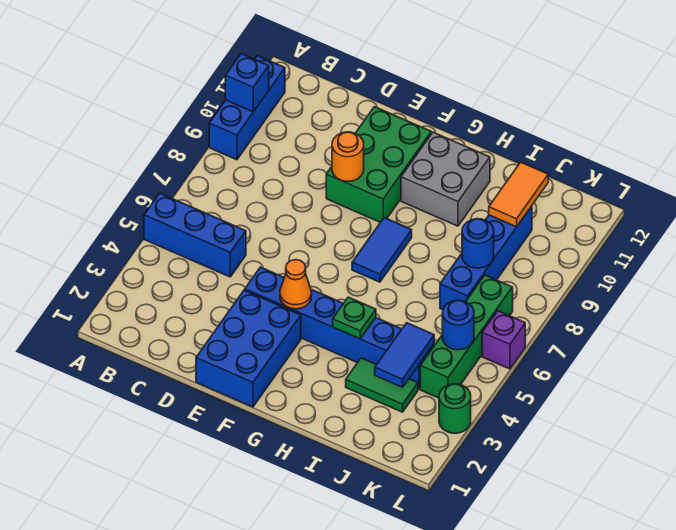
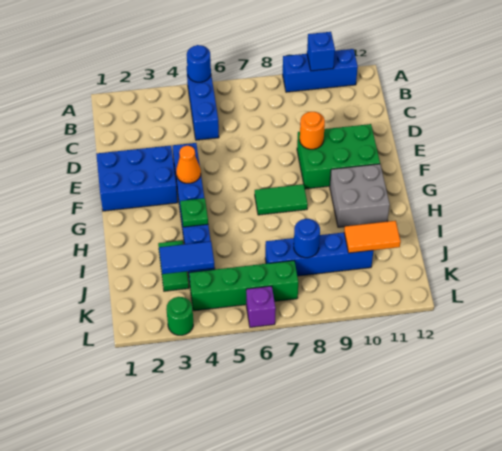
blue 1x2 tile [352,218,412,282] -> green 1x2 tile [255,184,308,215]
blue 1x1 round brick [442,300,474,350] -> blue 1x1 round brick moved to [187,45,211,82]

